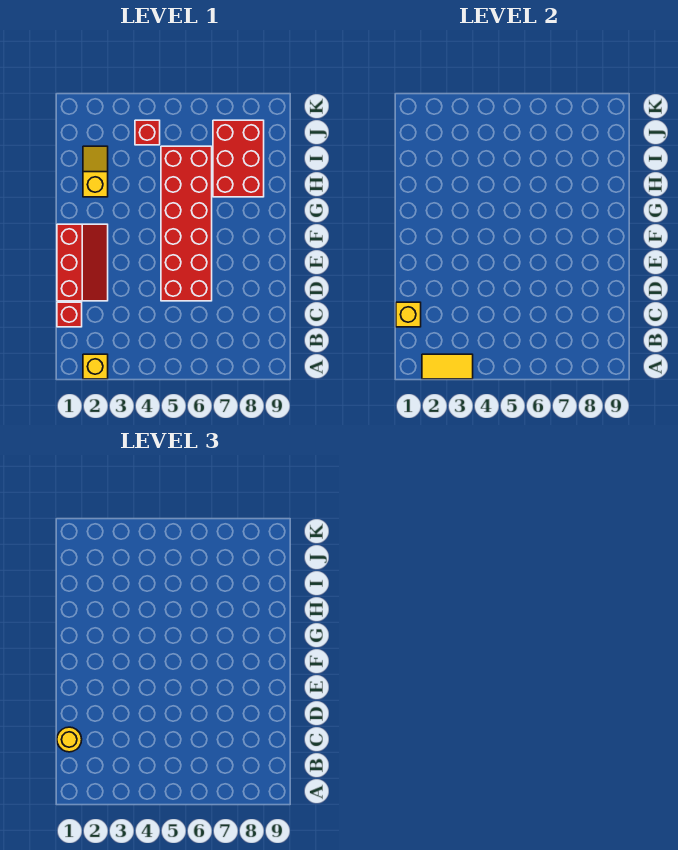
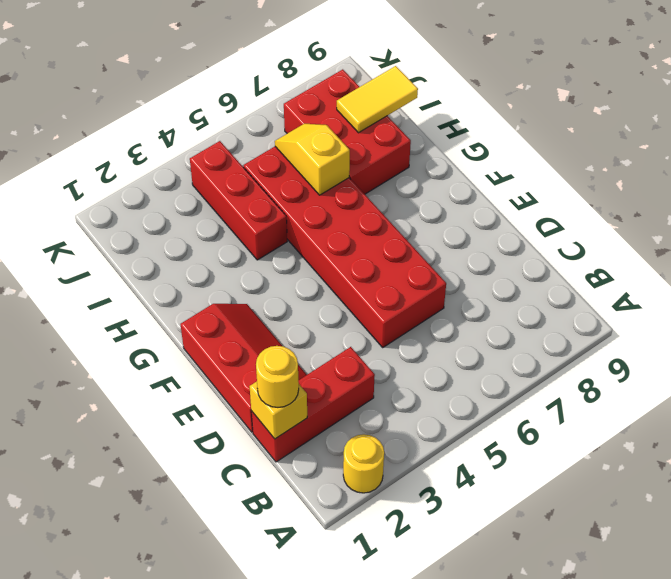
yellow 1x1 brick [83,354,108,379] -> yellow 1x1 round brick [343,434,384,493]
yellow 1x2 tile [422,354,473,379] -> yellow 1x2 tile moved to [337,66,418,133]
red 1x1 brick [57,302,82,327] -> red 1x3 brick [251,347,375,462]
yellow 1x2 slope [83,146,108,197] -> yellow 1x2 slope moved to [275,124,350,195]
red 1x1 brick [135,120,160,145] -> red 1x3 brick [190,141,287,260]

